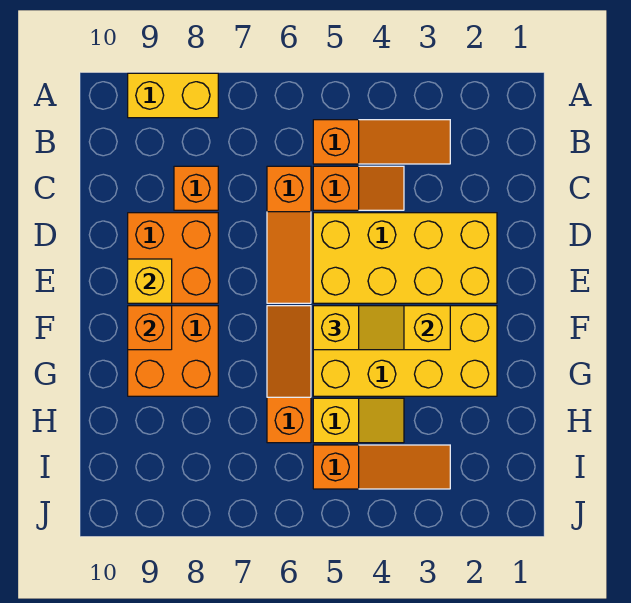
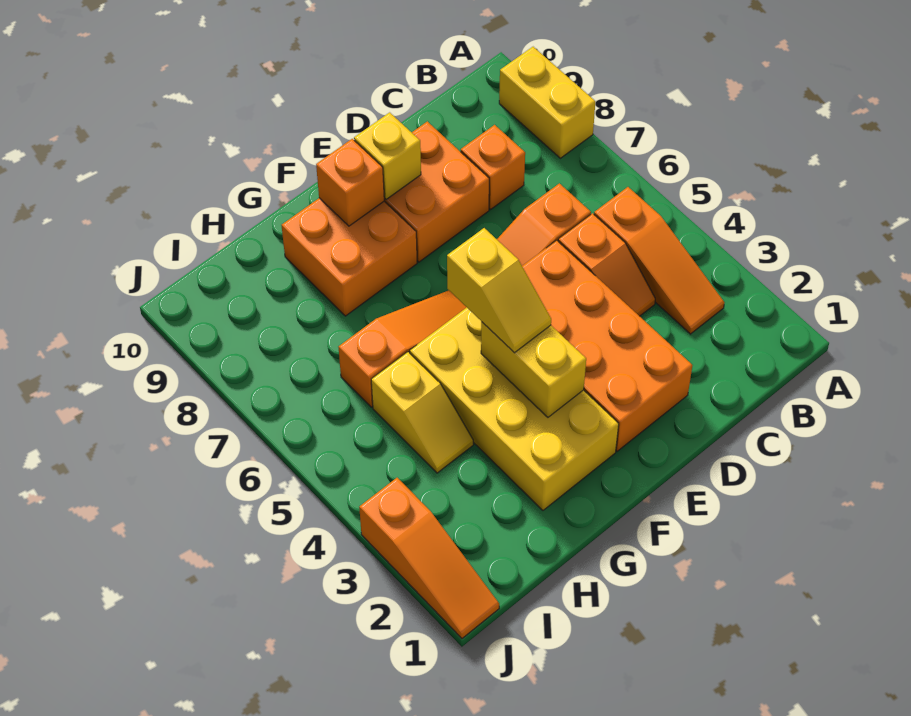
yellow 2x4 brick [313,213,497,303] -> orange 2x4 brick [522,240,692,451]
orange 1x3 slope [313,445,450,489] -> orange 1x3 slope moved to [359,478,499,638]

